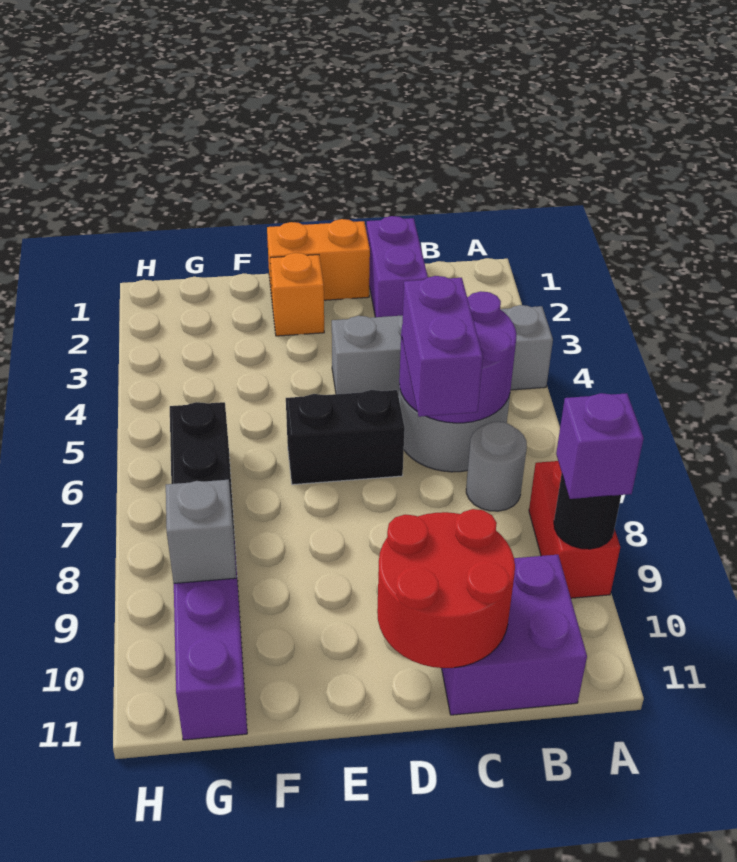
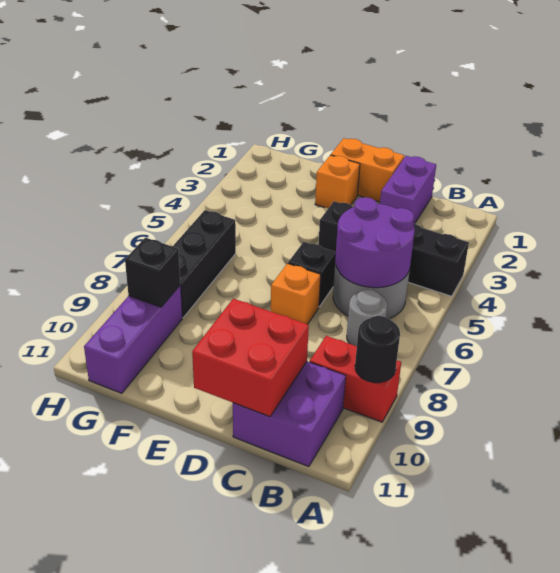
grey 1x4 brick [332,305,553,396] -> black 1x4 brick [318,201,469,296]
red 1x2 brick [529,461,620,598] -> red 1x2 brick turned to [310,336,401,422]
purple 1x1 brick [556,393,644,499] -> none
purple 1x2 brick [402,276,483,417] -> none
red 2x2 round brick [377,509,515,668] -> red 2x2 brick [192,299,309,416]
black 1x2 brick [286,390,405,485] -> black 1x1 brick [288,242,336,307]
none -> orange 1x1 brick [271,263,321,324]
grey 1x1 brick [166,480,236,583] -> black 1x1 brick [125,238,180,307]

